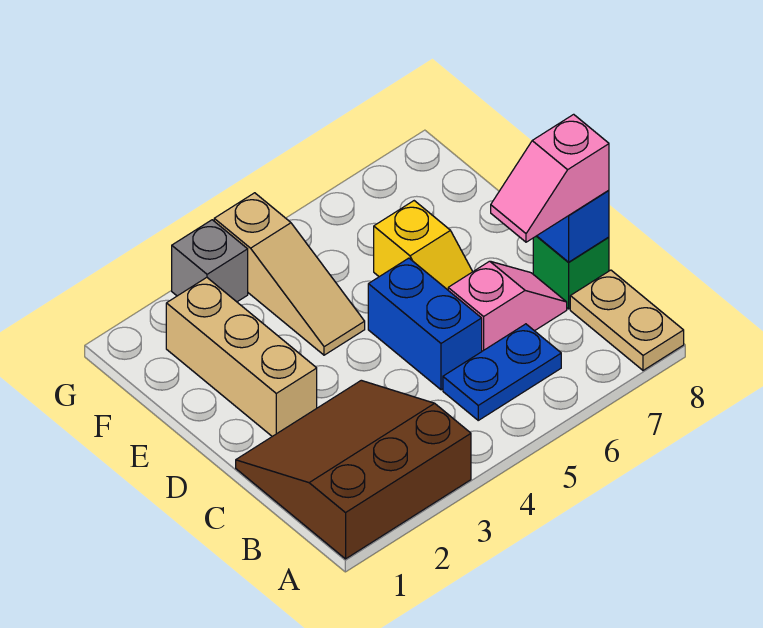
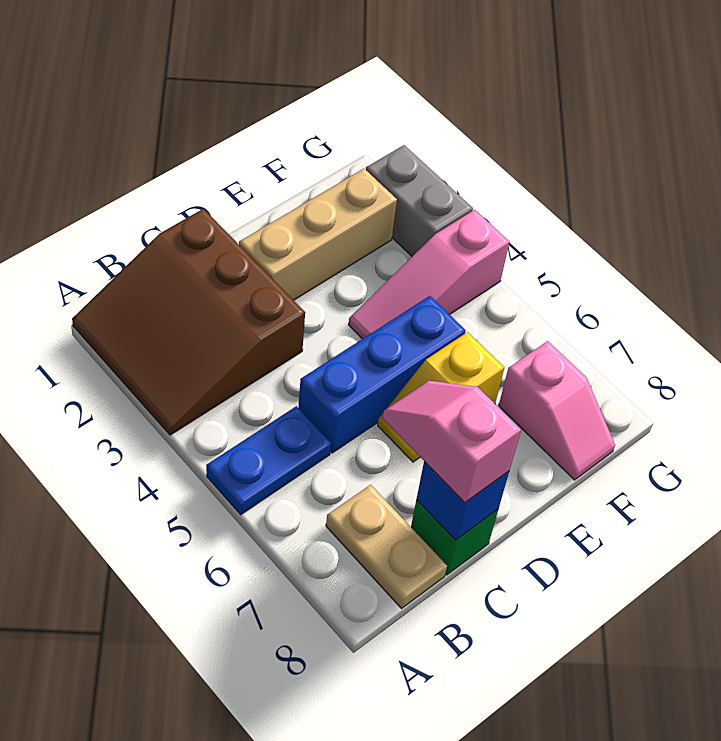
brown 3x3 slope [236,380,471,559] -> brown 3x3 slope turned to [72,209,305,435]
tan 1x2 plate [570,270,684,370] -> tan 1x2 plate turned to [326,485,447,608]
blue 1x2 plate [443,324,561,420] -> blue 1x2 plate turned to [206,406,331,515]
blue 1x2 brick [368,258,482,390] -> blue 1x3 brick [298,296,466,453]
pink 1x2 slope [448,261,567,351] -> pink 1x2 slope moved to [499,341,615,480]
tan 1x3 slope [214,193,365,355] -> pink 1x3 slope [348,210,510,339]
grey 1x1 brick [172,220,248,302] -> grey 1x2 brick [366,145,473,256]

